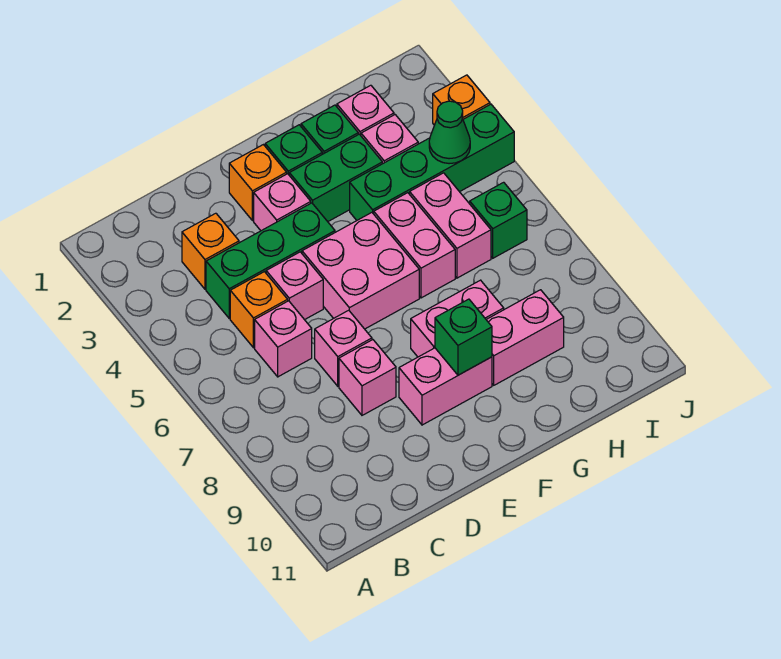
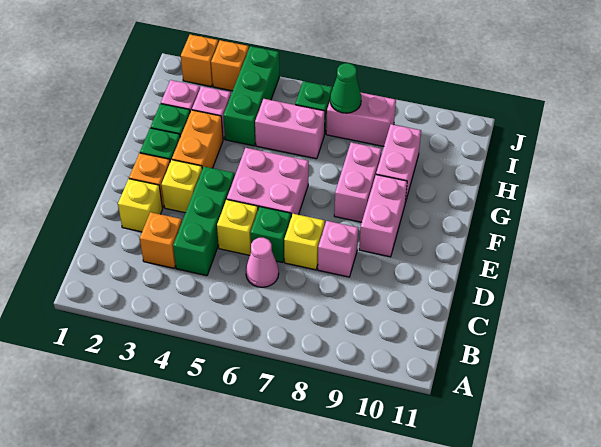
orange 1x1 brick [230,272,288,348] -> orange 1x1 brick moved to [181,35,218,86]
pink 1x1 brick [255,301,312,377] -> pink 1x1 cone [246,238,279,287]
none -> yellow 1x1 brick [118,179,163,232]
pink 1x1 brick [266,252,323,320] -> yellow 1x1 brick [217,200,258,255]
pink 1x1 brick [315,310,372,386] -> yellow 1x1 brick [284,214,325,270]
pink 1x1 brick [254,174,311,231] -> yellow 1x1 brick [161,160,202,213]
green 1x2 brick [289,134,382,222] -> orange 1x2 brick [172,110,223,169]
green 1x1 brick [435,299,492,375] -> green 1x1 brick moved to [250,207,291,263]
green 1x4 brick [350,104,514,220] -> green 1x3 brick [223,46,279,146]
pink 1x2 brick [374,193,455,298] -> pink 1x2 brick moved to [326,93,396,146]
green 1x1 cone [429,101,470,164] -> green 1x1 cone moved to [330,63,361,113]

